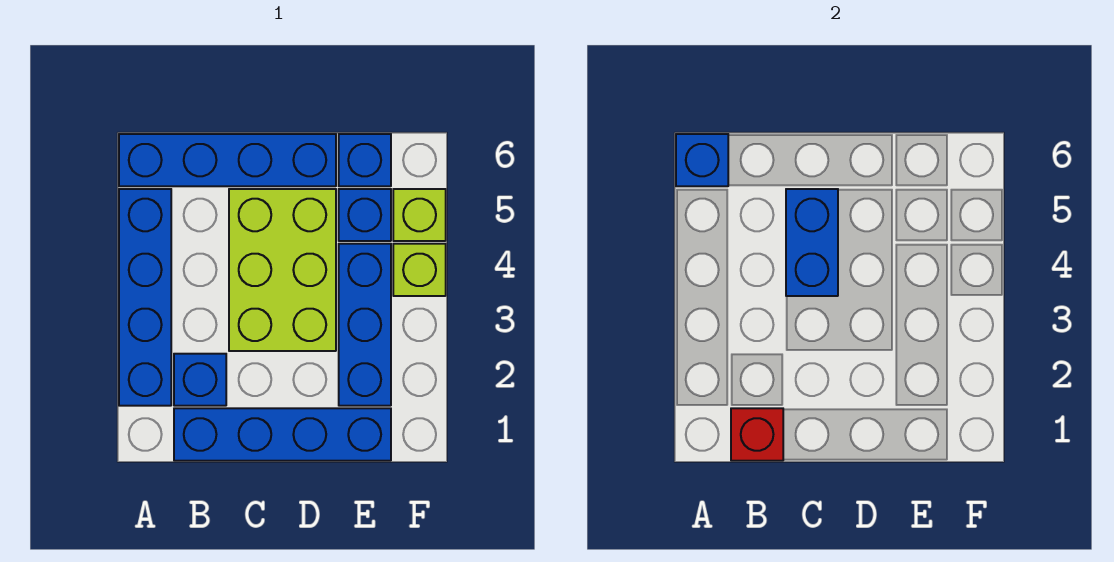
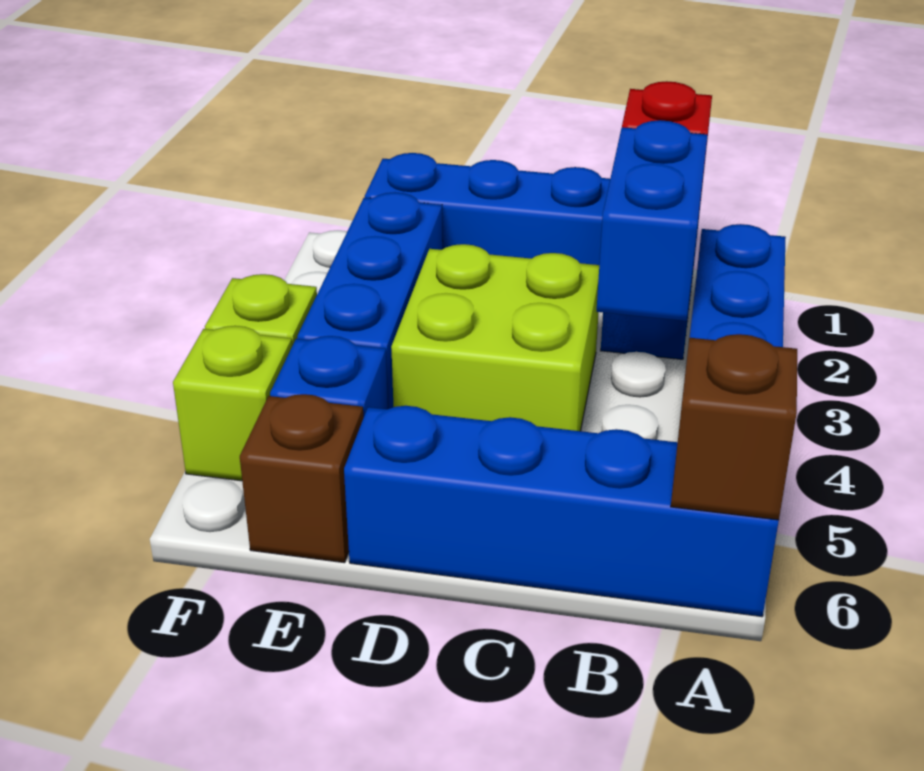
blue 1x1 brick [676,134,728,186] -> brown 1x1 brick [671,334,797,520]
lime 2x3 brick [229,189,336,351] -> lime 2x2 brick [391,244,599,431]
blue 1x2 brick [786,189,838,296] -> blue 1x2 brick moved to [597,120,708,321]
blue 1x1 brick [339,134,391,186] -> brown 1x1 brick [240,394,364,563]

